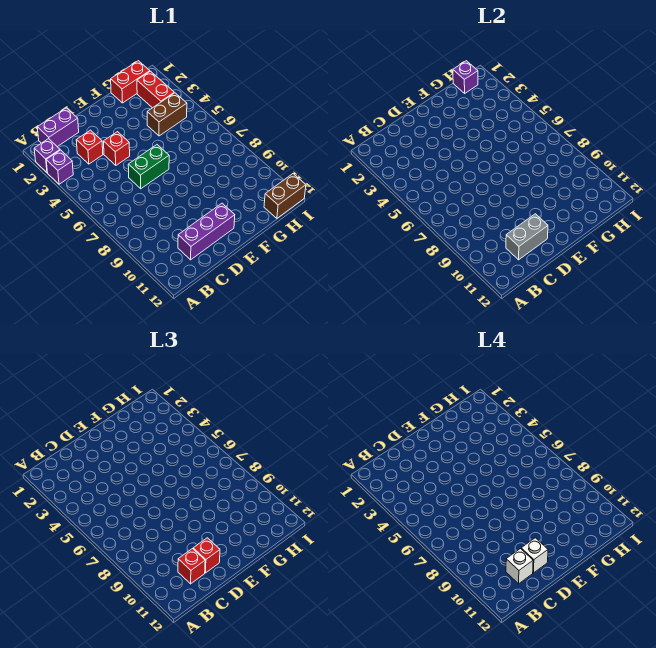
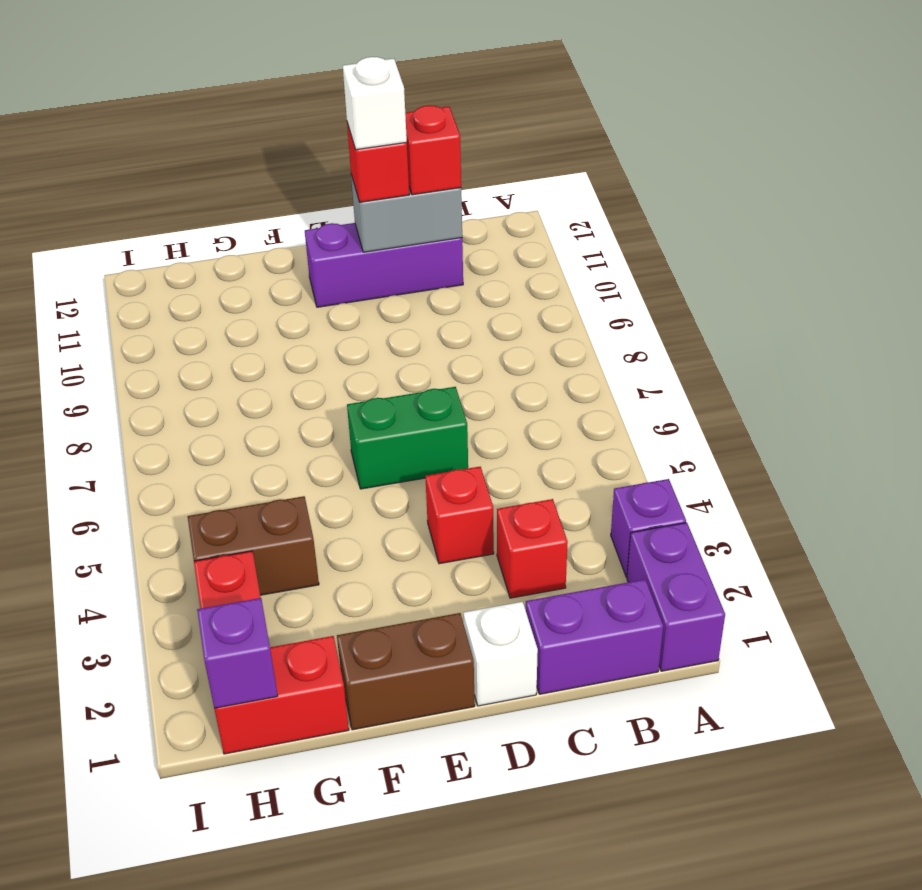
purple 1x1 brick [34,139,60,172] -> purple 1x2 brick [627,523,725,671]
white 1x1 brick [506,549,533,584] -> white 1x1 brick moved to [463,602,538,706]
brown 1x2 brick [264,174,306,218] -> brown 1x2 brick moved to [337,613,475,730]

